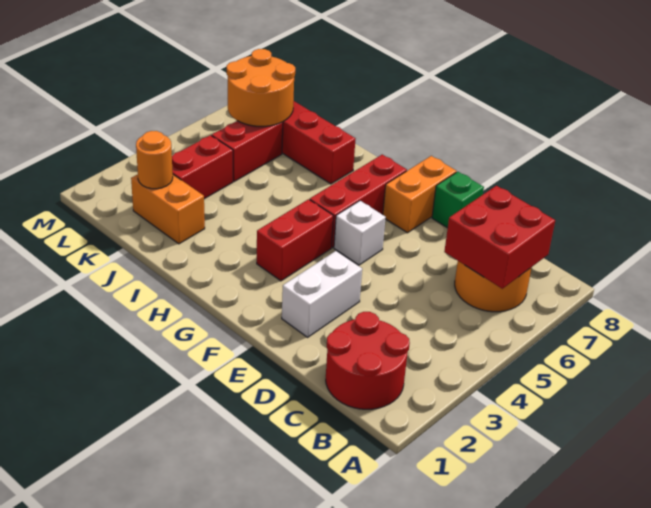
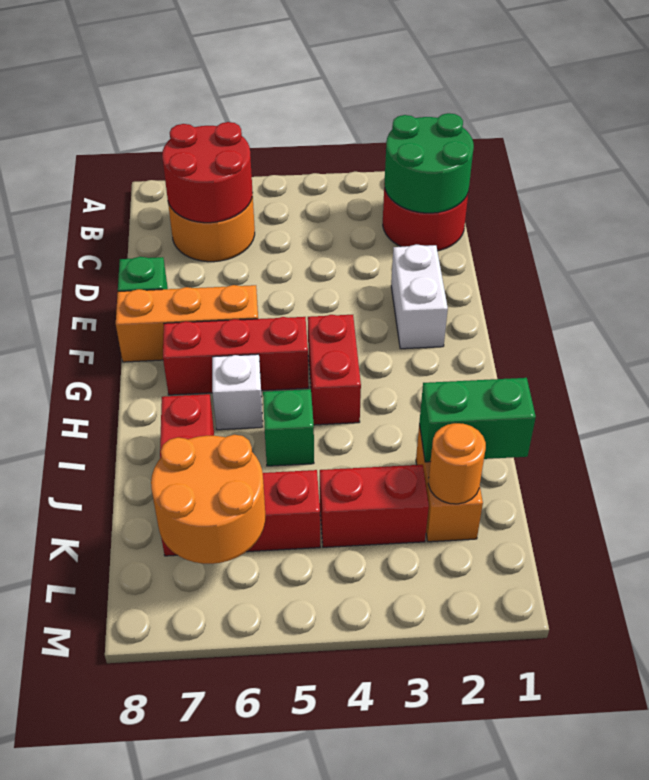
none -> green 2x2 round brick [384,113,474,213]
red 2x2 brick [444,186,555,289] -> red 2x2 round brick [162,122,253,223]
white 1x2 brick [282,251,362,337] -> white 1x2 brick turned to [391,244,448,349]
white 1x1 brick [334,201,386,265] -> white 1x1 brick moved to [212,354,263,430]
orange 1x2 brick [383,156,457,233] -> orange 1x3 brick [116,285,258,362]
red 1x2 brick [257,199,333,281] -> red 1x2 brick turned to [308,315,361,425]
none -> green 1x1 brick [263,389,314,466]
none -> green 1x2 brick [419,378,536,462]

